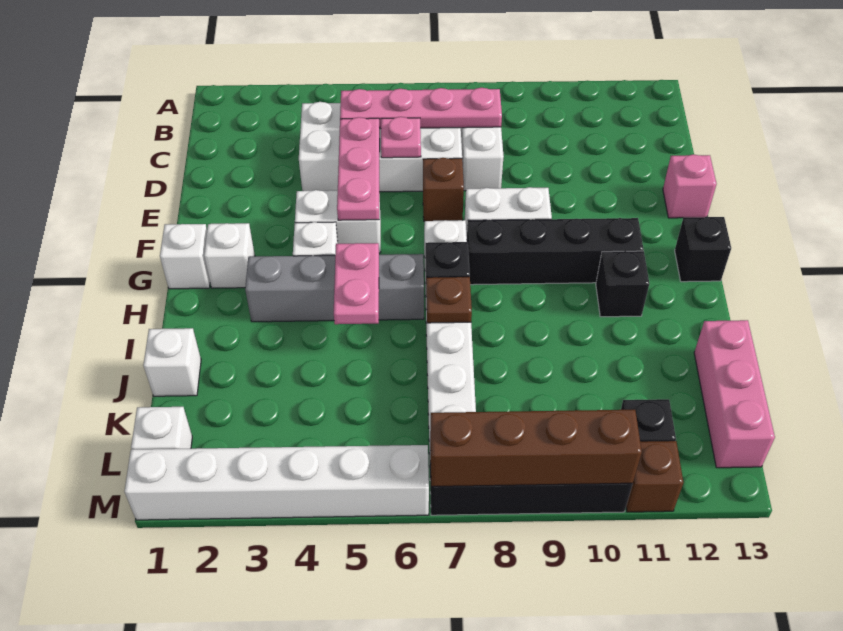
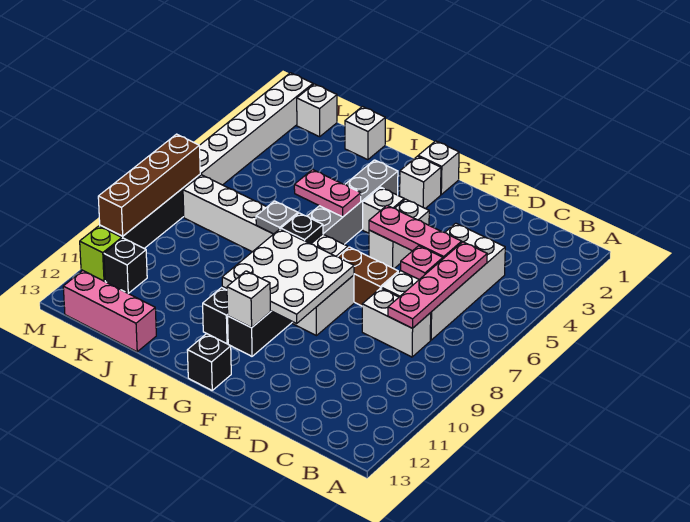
brown 1x1 brick [423,158,464,221] -> brown 1x2 brick [338,247,398,306]
pink 1x1 brick [663,154,717,218] -> none
none -> white 3x3 plate [222,229,354,323]
none -> white 1x1 brick [227,271,270,328]
brown 1x1 plate [426,277,472,323] -> grey 1x1 plate [256,201,298,234]
brown 1x1 brick [626,441,683,512] -> lime 1x1 brick [80,226,122,281]

